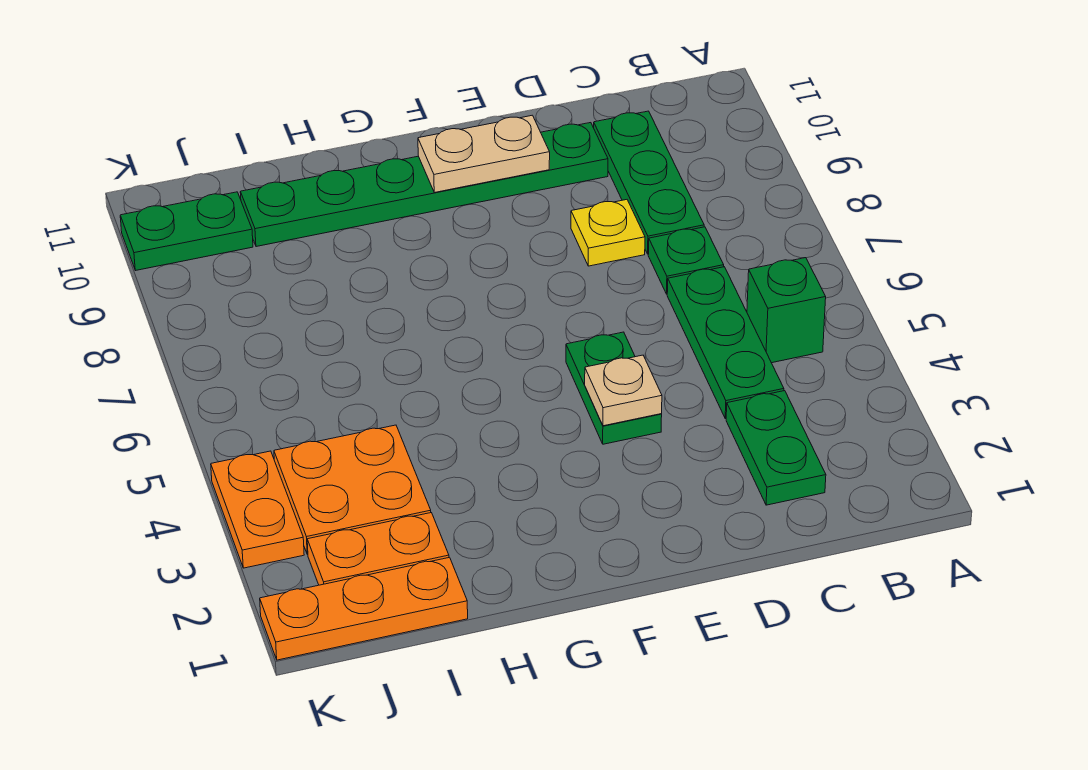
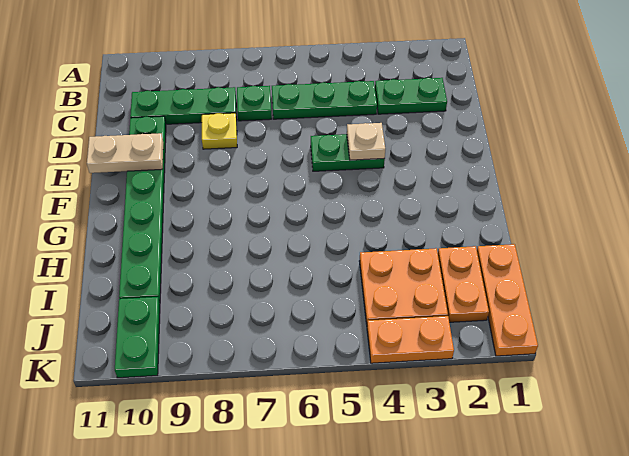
green 1x1 brick [747,258,826,363] -> none
tan 1x2 plate [418,115,550,193] -> tan 1x2 plate turned to [87,133,163,173]

